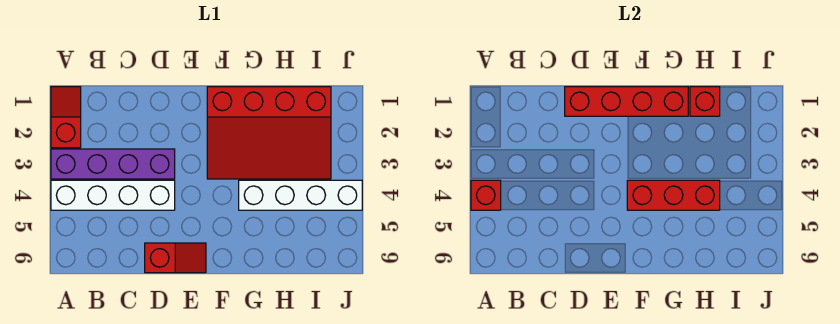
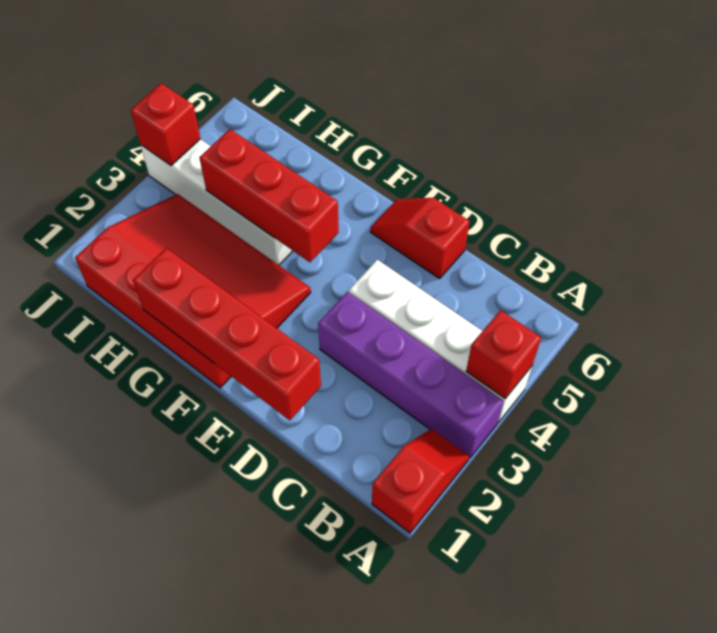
red 1x2 slope [51,87,81,148] -> red 1x2 slope turned to [372,429,469,533]
red 1x1 brick [690,87,720,116] -> red 1x1 brick moved to [131,83,200,166]

